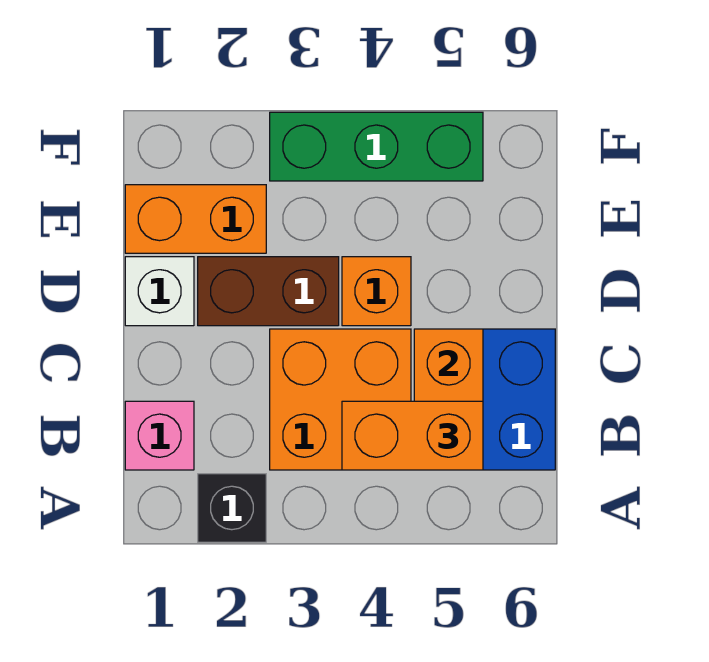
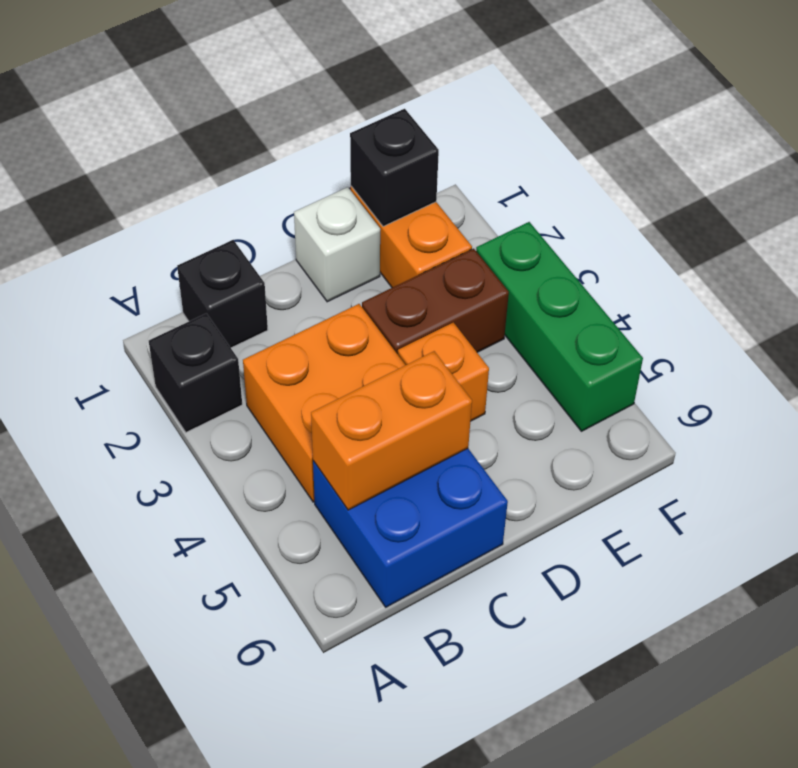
pink 1x1 brick [125,401,194,470] -> black 1x1 brick [177,240,268,348]
orange 1x2 brick [342,401,483,470] -> none
brown 1x2 brick [198,257,339,326] -> brown 1x2 brick turned to [362,249,509,354]
none -> black 1x1 brick [350,109,439,226]

